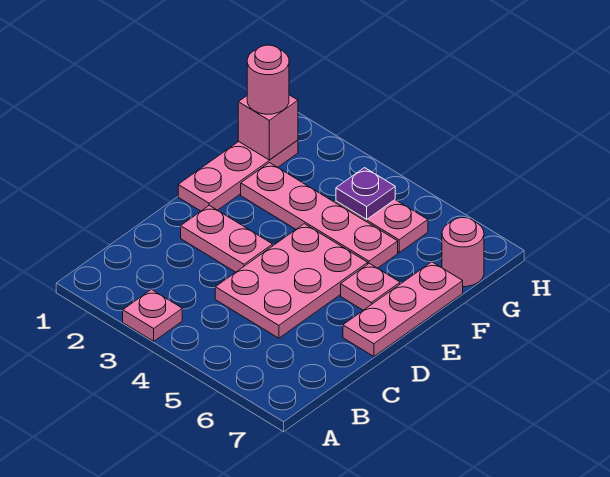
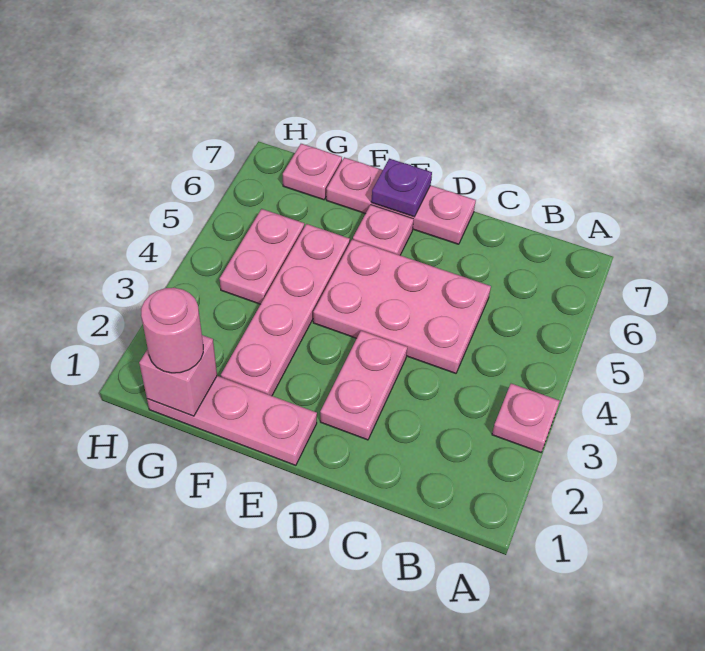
purple 1x1 plate [336,168,395,219] -> purple 1x1 plate moved to [371,159,432,217]
pink 1x1 round brick [442,218,484,287] -> pink 1x1 plate [283,144,342,200]

